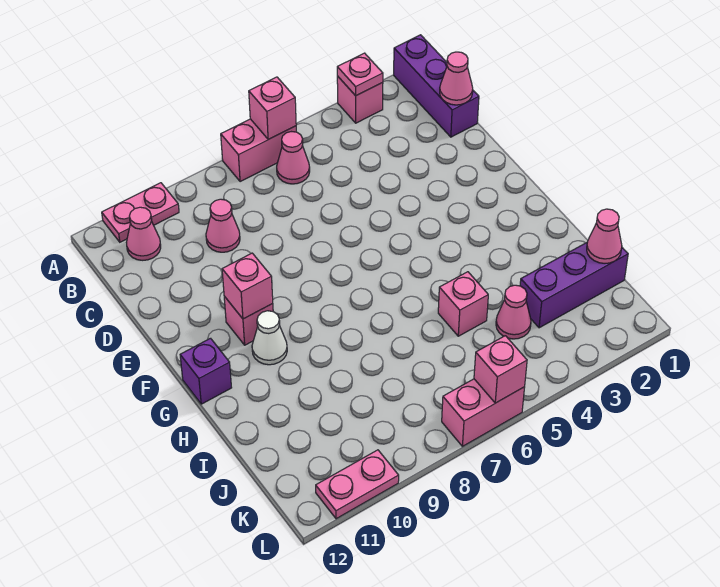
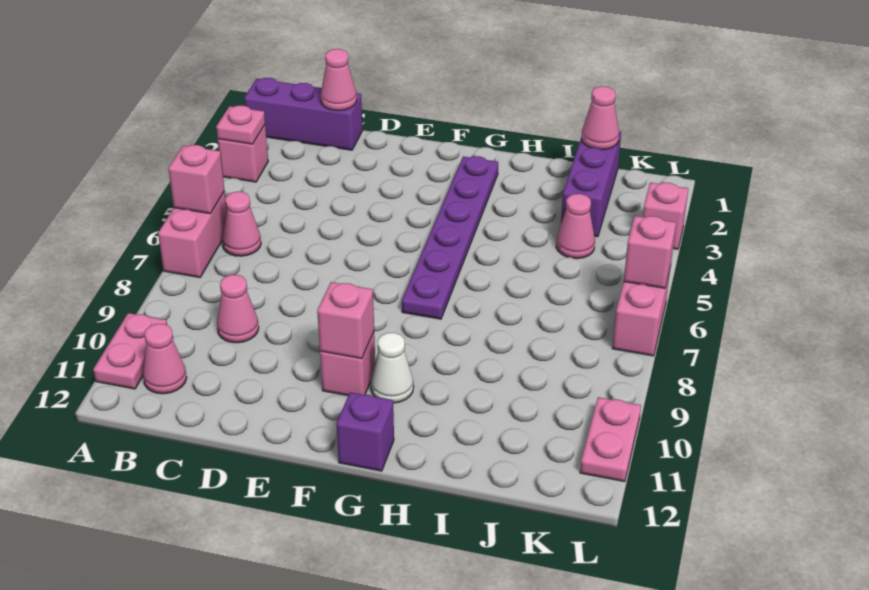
none -> purple 1x6 plate [402,156,498,319]
pink 1x1 brick [438,272,488,336] -> pink 1x1 brick moved to [643,183,688,249]

